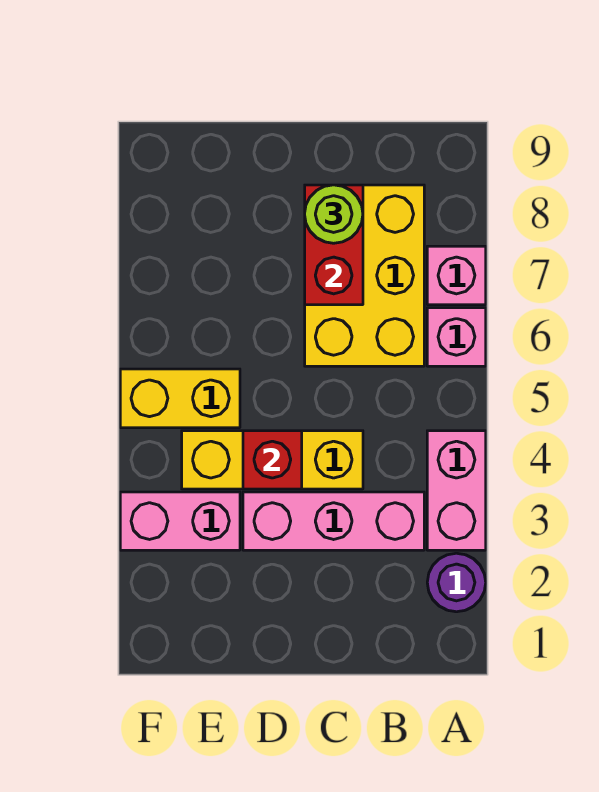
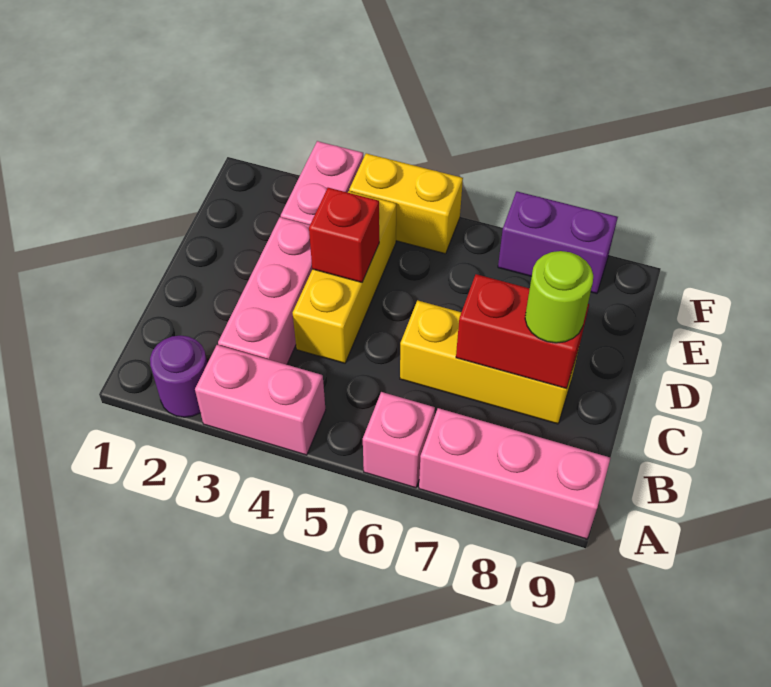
pink 1x1 brick [427,246,486,305] -> pink 1x3 brick [419,408,610,539]
yellow 2x3 brick [305,185,424,366] -> yellow 1x3 brick [400,300,579,424]
yellow 1x2 brick [120,369,240,428] -> yellow 1x2 brick turned to [349,153,463,254]
none -> purple 1x2 brick [498,191,618,294]

